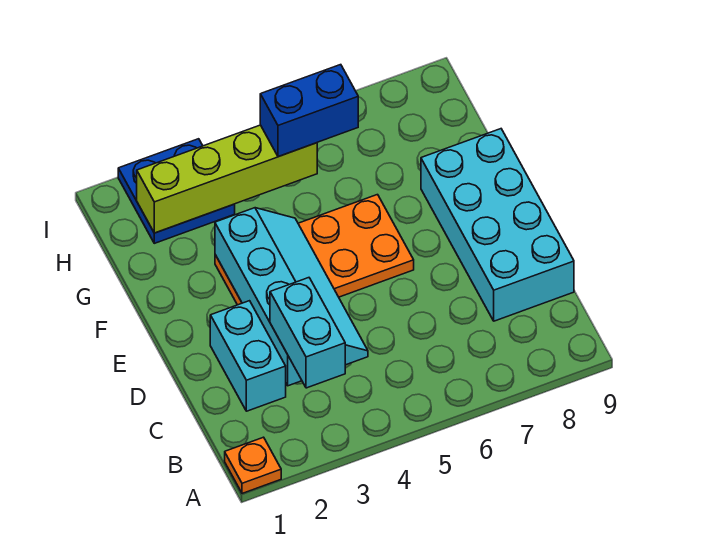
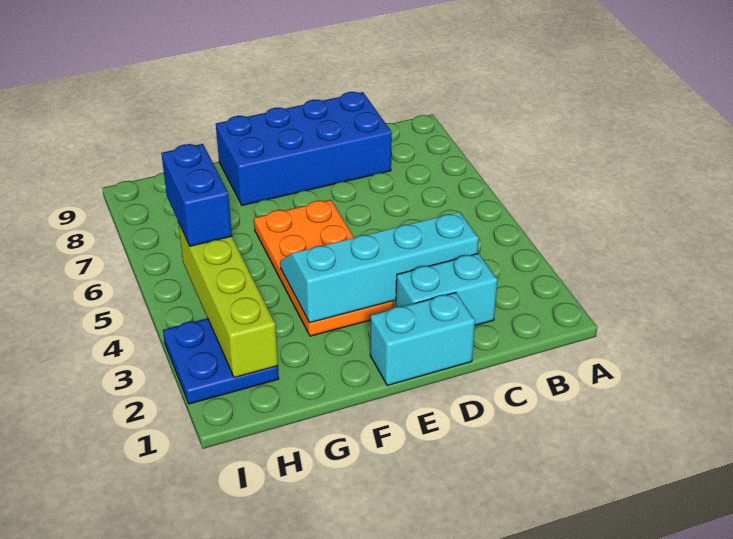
orange 1x1 plate [225,437,281,493] -> none
cyan 1x2 brick [270,278,345,388] -> cyan 1x2 brick moved to [370,292,475,385]
cyan 2x4 brick [421,129,574,321] -> blue 2x4 brick [216,92,392,205]

